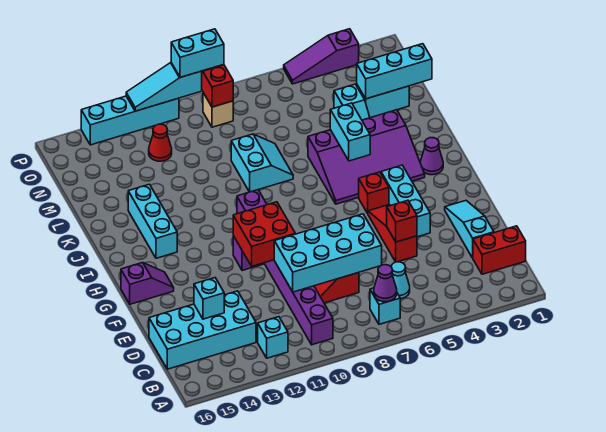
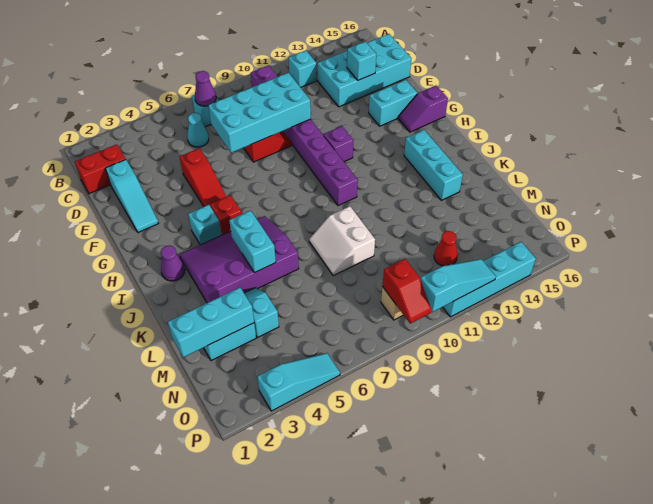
red 1x1 brick [387,200,417,242] -> none
cyan 1x3 brick [381,165,430,237] -> cyan 1x1 brick [188,205,222,245]
red 2x2 brick [233,202,295,266] -> none
cyan 2x2 slope [231,134,293,192] -> white 2x2 slope [309,206,375,276]
purple 1x3 slope [284,29,359,84] -> cyan 1x3 slope [257,353,340,411]
cyan 1x2 brick [171,29,224,78] -> cyan 1x2 brick moved to [369,80,417,126]

